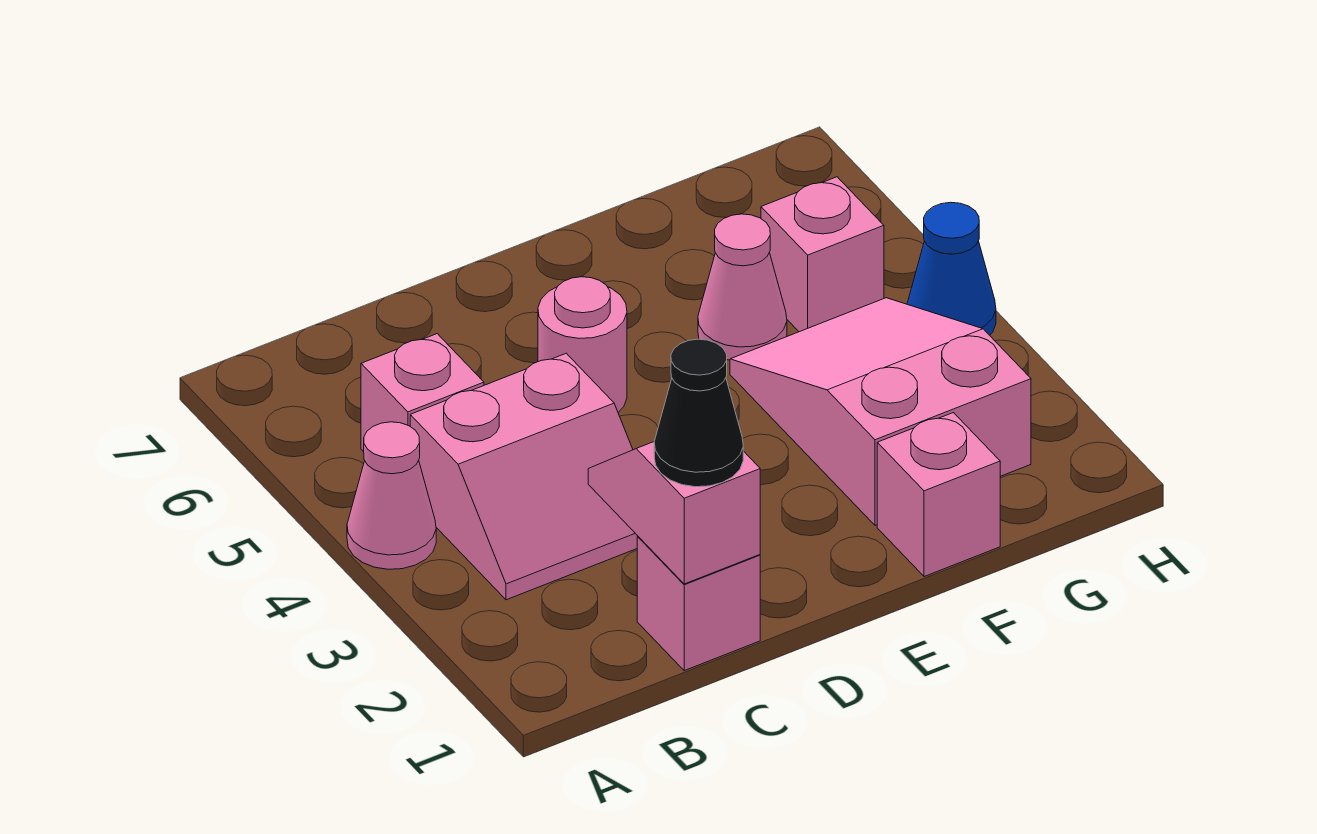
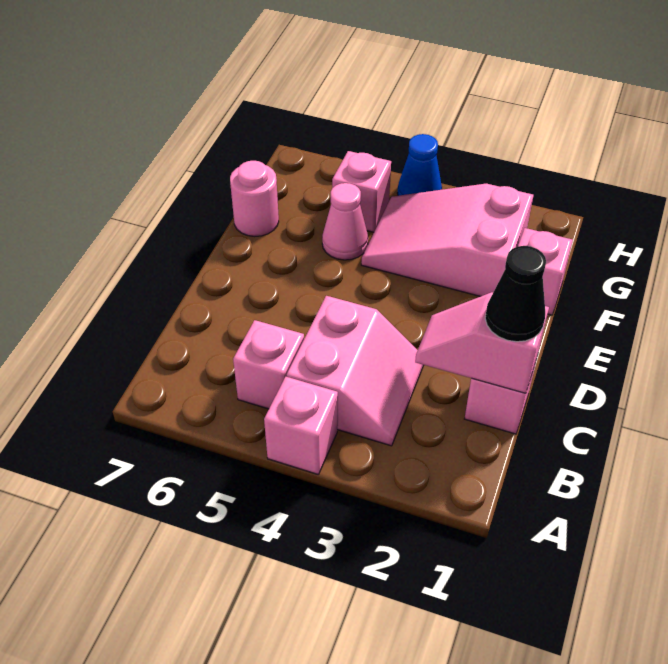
pink 1x1 cone [347,422,436,569] -> pink 1x1 brick [264,377,338,475]
pink 1x1 round brick [538,277,627,412] -> pink 1x1 round brick moved to [230,161,279,237]

